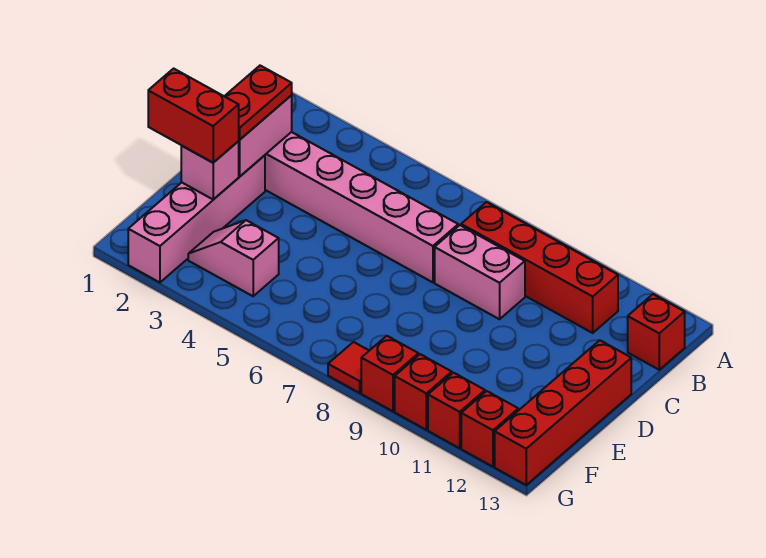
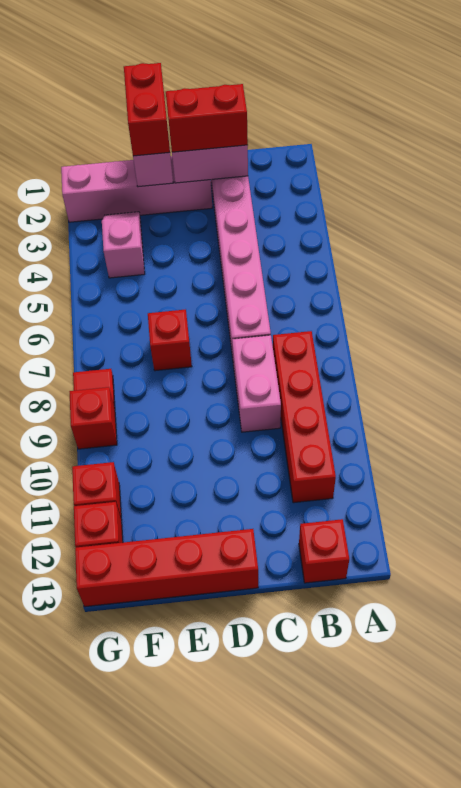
red 1x2 plate [224,66,292,140] -> red 1x2 brick [166,84,248,152]
red 1x1 brick [395,354,452,430] -> red 1x1 brick moved to [148,309,192,371]

